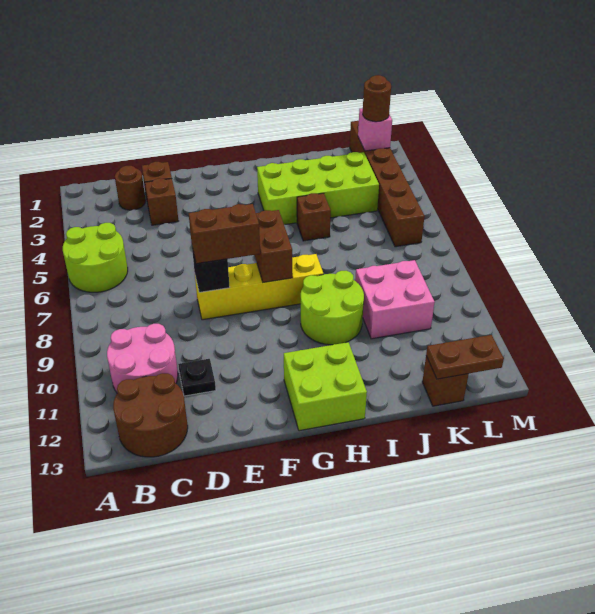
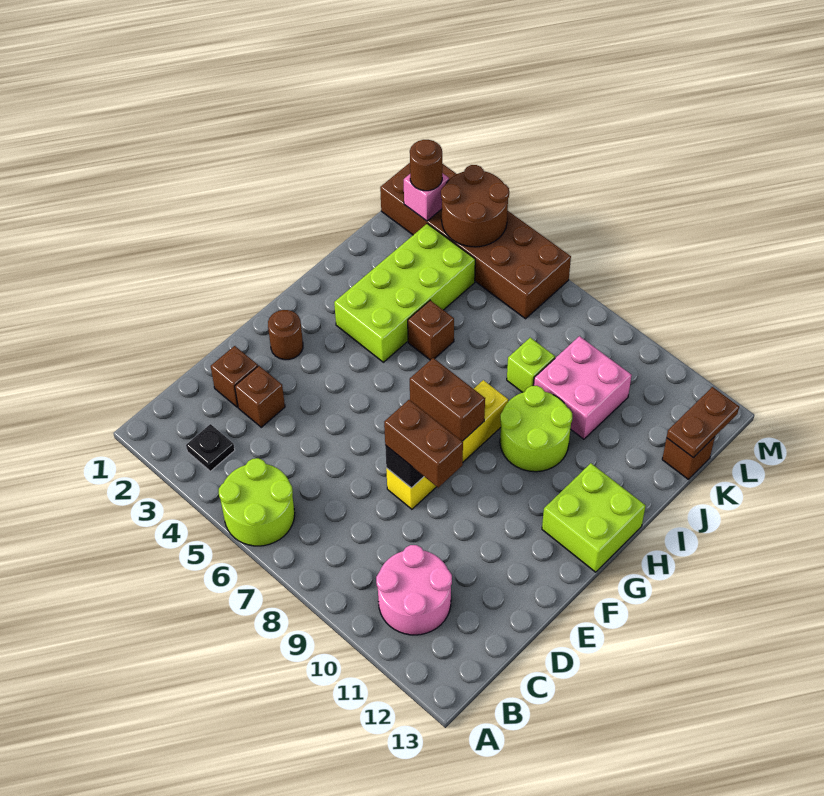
brown 2x2 round brick [113,373,188,457] -> brown 2x2 round brick moved to [441,165,509,247]
brown 1x1 round brick [115,166,145,210] -> brown 1x1 round brick moved to [268,310,303,360]
black 1x1 plate [178,359,216,396] -> black 1x1 plate moved to [186,424,235,471]
brown 1x2 brick [189,204,260,264] -> brown 1x2 brick turned to [384,400,463,487]
none -> lime 1x1 brick [507,338,555,392]
brown 1x6 brick [350,121,425,247] -> brown 2x6 brick [380,163,571,319]

